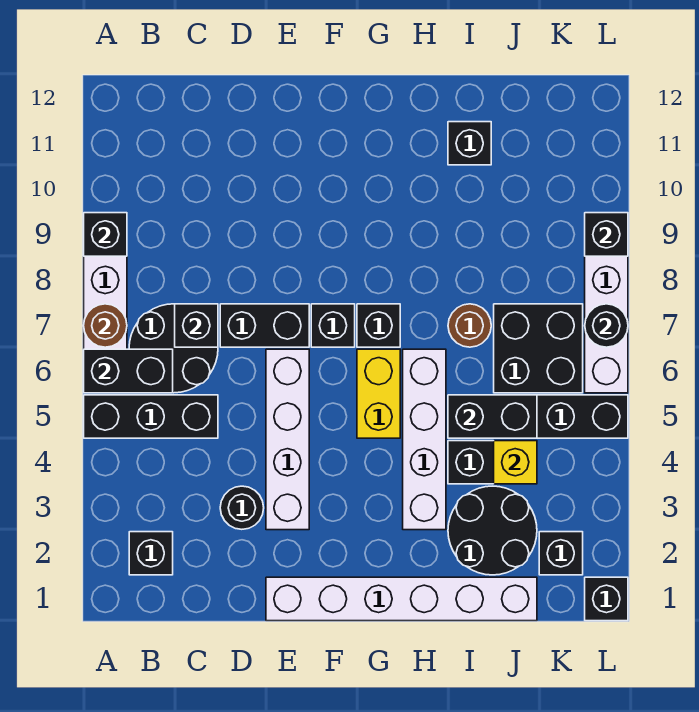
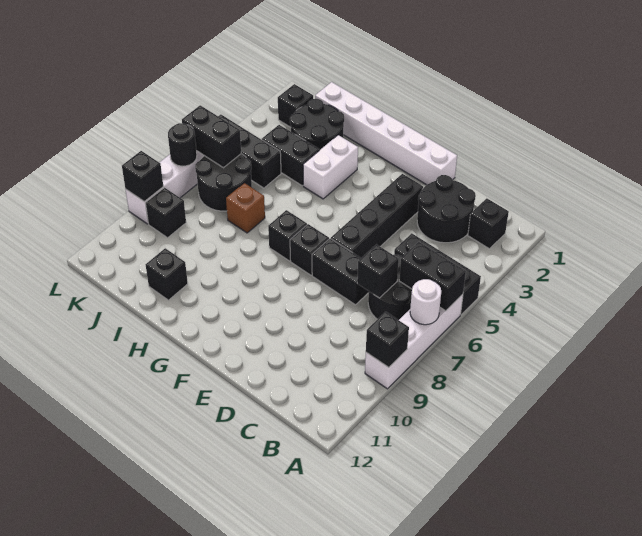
brown 1x1 round brick [84,304,127,347] -> white 1x1 round brick [410,279,441,325]
black 1x1 round brick [220,486,264,529] -> black 2x2 round brick [417,175,476,243]
white 1x4 brick [266,349,309,530] -> black 1x4 brick [331,174,423,258]
yellow 1x2 brick [357,349,400,438] -> none
white 1x4 brick [403,349,446,530] -> white 1x2 brick [303,135,358,199]
black 1x2 brick [448,395,537,438] -> black 1x2 brick moved to [182,105,241,168]
brown 1x1 round brick [448,304,491,347] -> brown 1x1 brick [226,183,265,233]
yellow 1x1 brick [494,441,537,484] -> none
black 2x2 brick [494,304,583,393] -> black 2x2 round brick [195,154,252,211]
black 1x1 brick [585,577,628,621] -> black 1x1 brick moved to [146,188,186,238]

